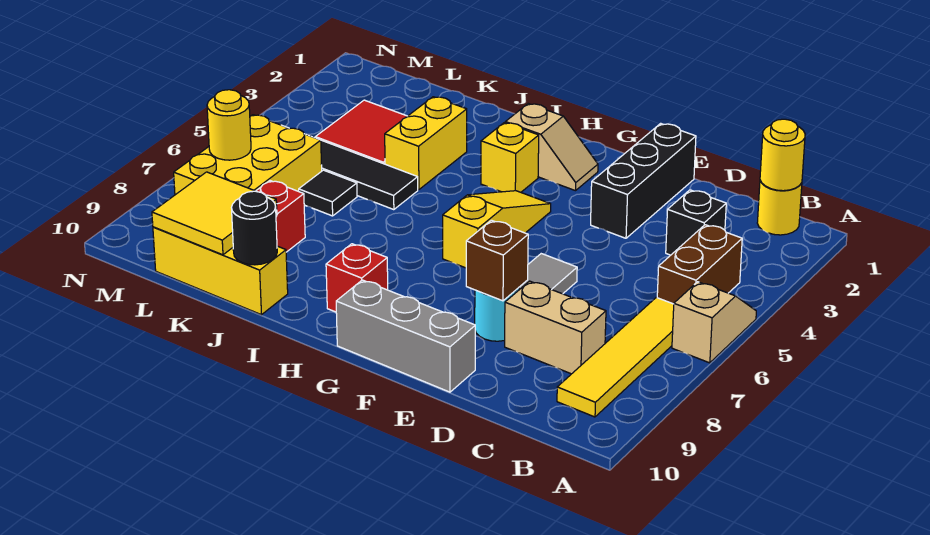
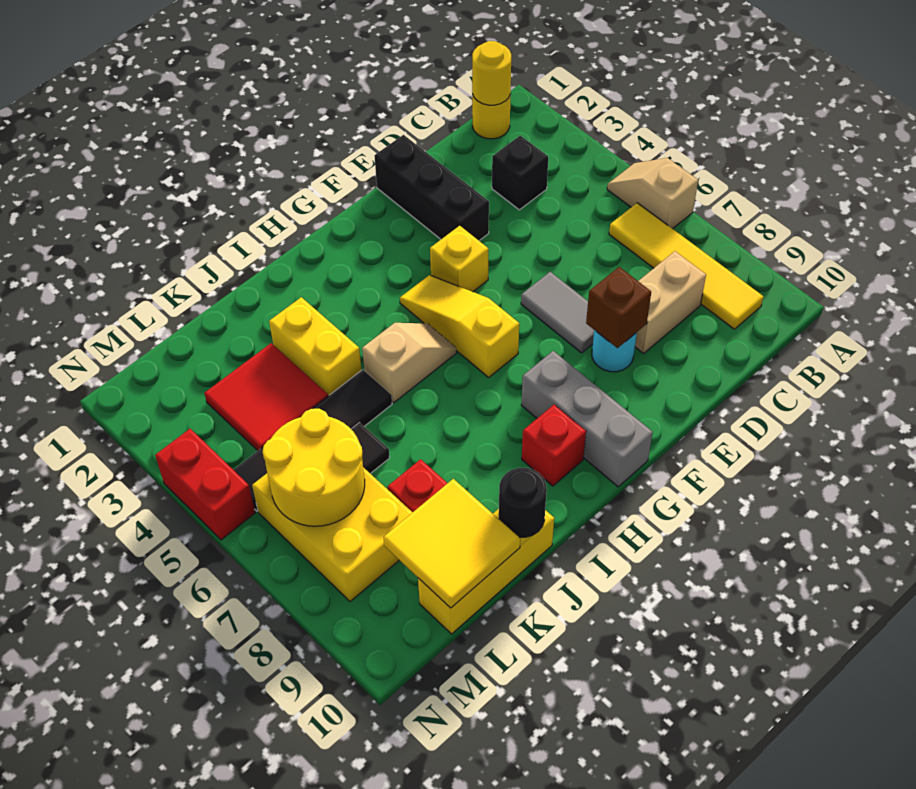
brown 1x2 brick [657,225,742,304] -> none
grey 1x3 brick [336,280,475,392] -> grey 1x3 brick turned to [521,351,653,487]
tan 1x2 slope [505,104,598,191] -> tan 1x2 slope moved to [362,323,456,403]
yellow 1x1 brick [481,123,539,192] -> yellow 1x1 brick moved to [430,226,488,292]
yellow 1x1 round brick [207,90,251,160] -> yellow 2x2 round brick [263,409,365,526]
none -> red 1x2 brick [155,429,255,540]

